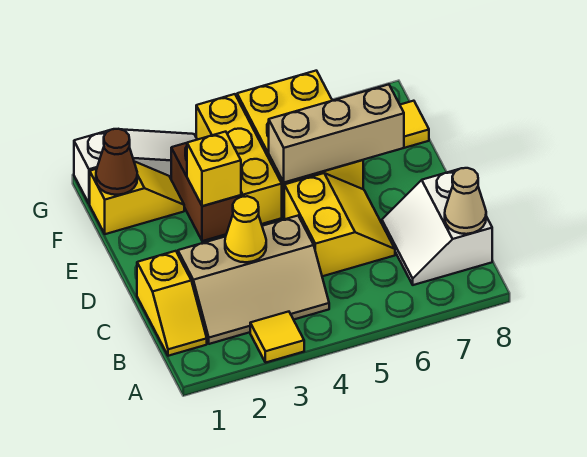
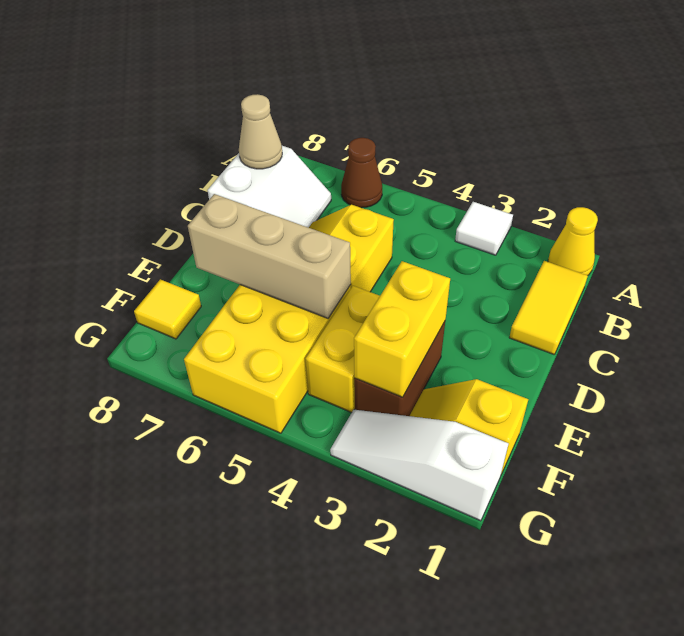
yellow 1x1 tile [250,312,304,363] -> white 1x1 tile [455,202,513,255]
yellow 1x2 slope [137,251,207,356] -> yellow 1x2 tile [509,261,588,354]
tan 2x3 slope [178,216,329,344] -> none
yellow 1x1 cone [225,196,266,262] -> yellow 1x1 cone moved to [548,207,598,275]
yellow 1x1 brick [187,132,241,206] -> yellow 1x2 brick [354,261,450,397]
yellow 1x3 brick [196,94,282,224] -> yellow 1x2 brick [306,286,380,413]
brown 1x1 cone [96,129,137,195] -> brown 1x1 cone moved to [341,138,382,208]

